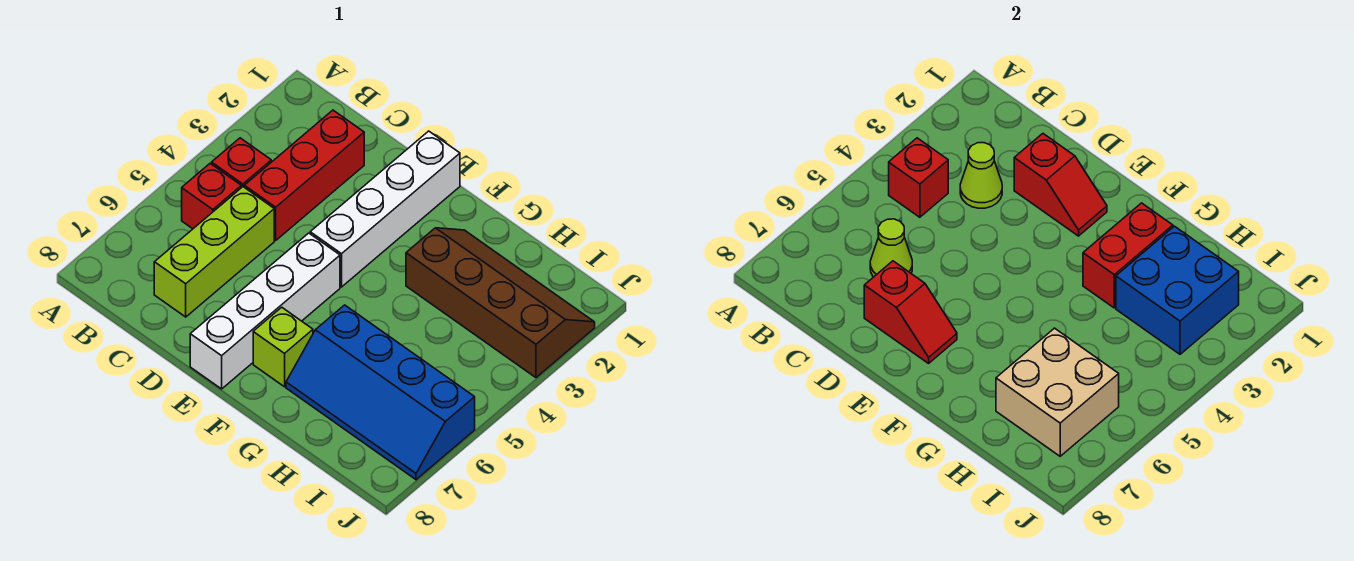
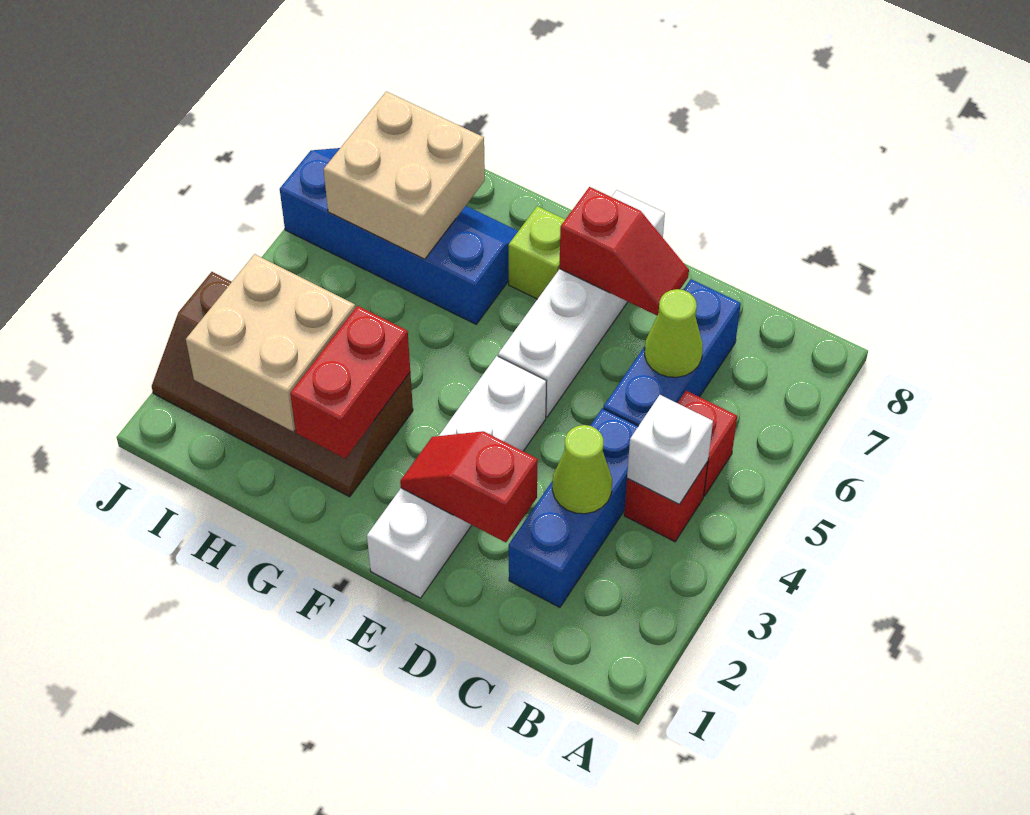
red 1x1 brick [889,138,948,217] -> white 1x1 brick [627,395,713,504]
red 1x3 brick [244,110,364,240] -> blue 1x3 brick [509,408,638,607]
lime 1x3 brick [154,187,274,317] -> blue 1x3 brick [603,279,741,426]
red 1x2 slope [864,261,957,363] -> red 1x2 slope turned to [559,187,689,316]
blue 2x2 brick [1116,226,1239,354] -> tan 2x2 brick [186,254,355,431]

